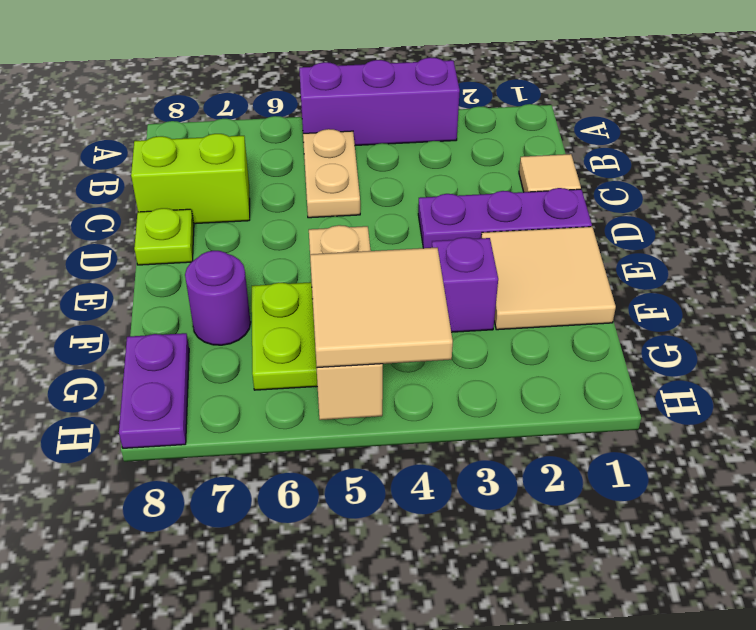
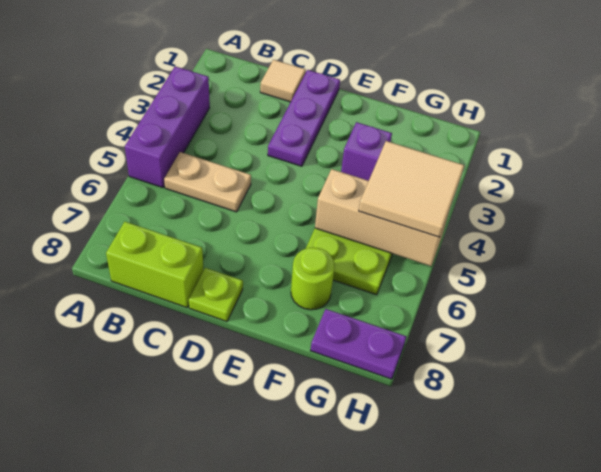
lime 1x2 brick [131,134,250,224] -> lime 1x2 brick turned to [106,222,204,307]
tan 2x2 tile [481,227,616,330] -> none
purple 1x1 round brick [185,251,251,345] -> lime 1x1 round brick [291,247,335,310]

